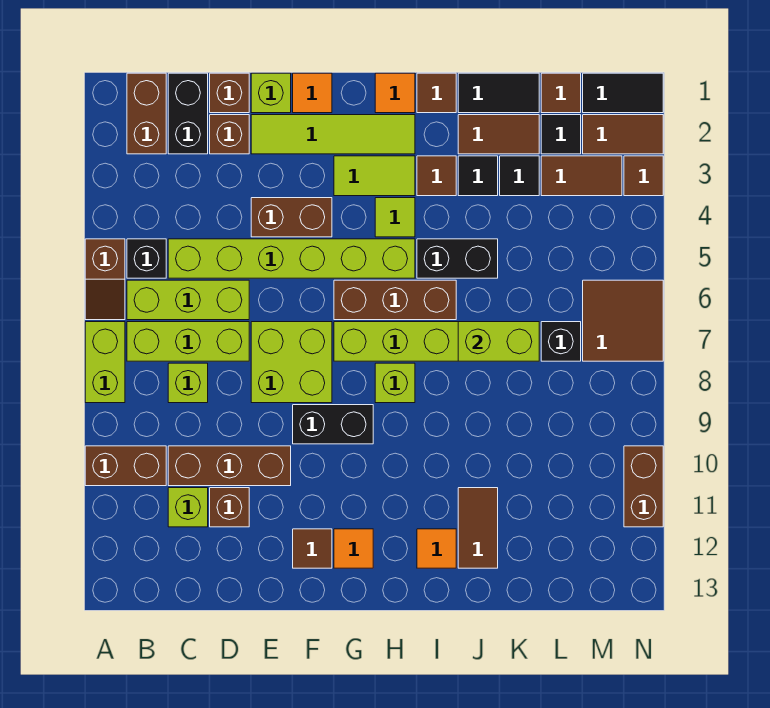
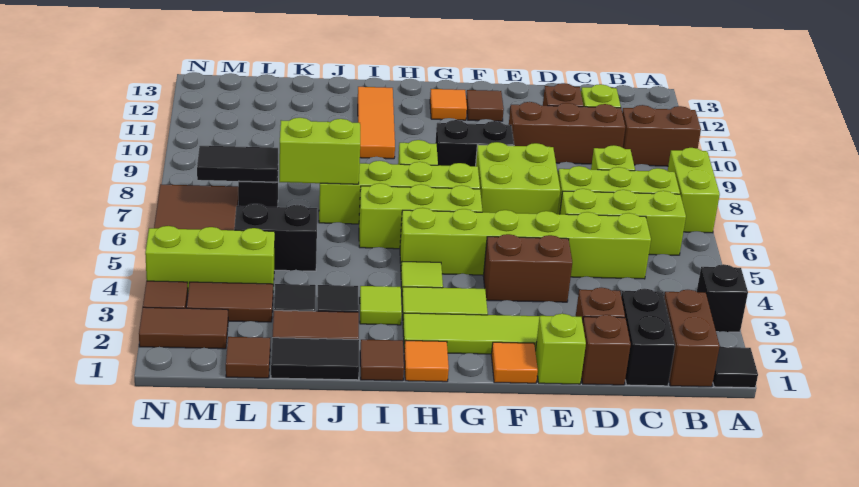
brown 1x2 slope [85,239,125,320] -> none
black 1x1 brick [127,239,166,278] -> black 1x1 brick moved to [697,264,748,332]
brown 1x3 brick [334,280,456,320] -> lime 1x3 brick [359,183,482,249]
brown 1x1 tile [417,156,456,196] -> lime 1x1 tile [360,286,402,325]
black 1x2 brick [417,239,498,278] -> black 1x2 brick moved to [234,204,317,271]
orange 1x1 tile [417,529,456,568] -> orange 1x3 tile [358,87,395,159]
brown 1x2 tile [458,488,498,568] -> none
black 1x1 tile [541,115,581,154] -> black 1x1 tile moved to [713,347,758,388]
none -> lime 1x3 brick [145,226,275,290]
black 1x2 tile [583,73,663,113] -> black 1x2 tile moved to [197,146,278,182]
brown 1x2 brick [624,446,663,527] -> none

